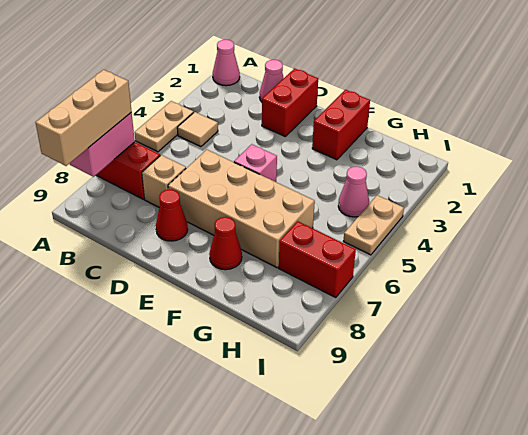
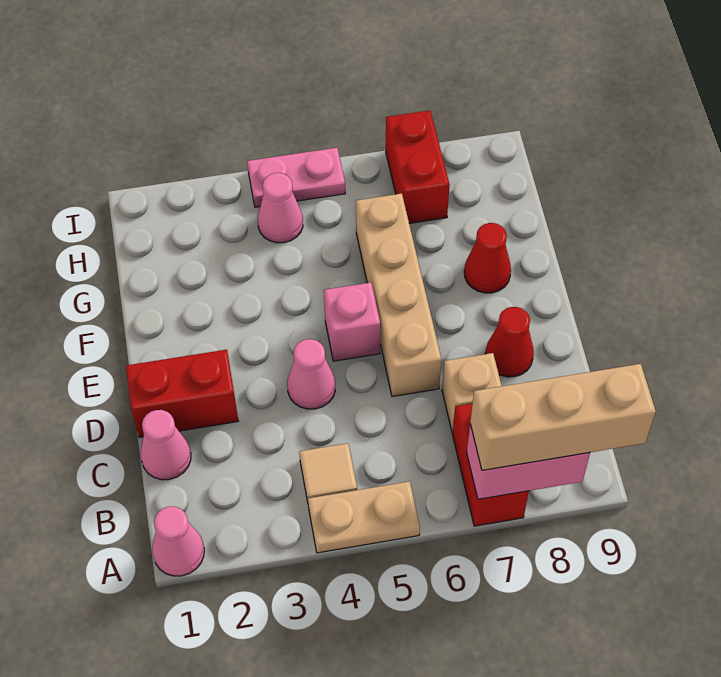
none -> pink 1x1 cone [287,339,335,409]
tan 2x4 brick [168,150,315,268] -> tan 1x4 brick [356,194,441,397]
red 1x2 brick [312,90,370,160] -> none
tan 1x2 plate [343,195,404,255] -> pink 1x2 plate [247,148,345,207]

